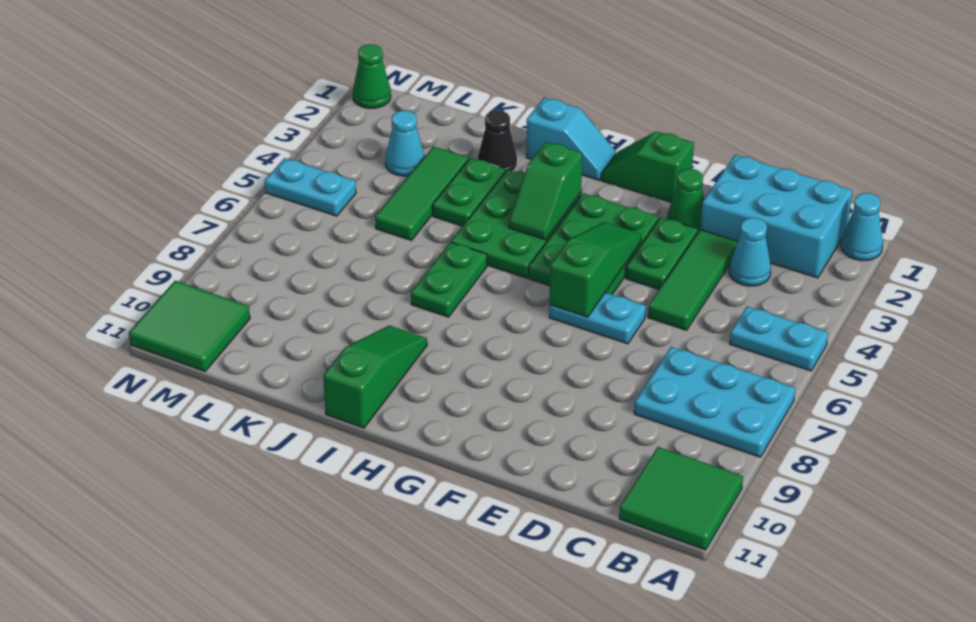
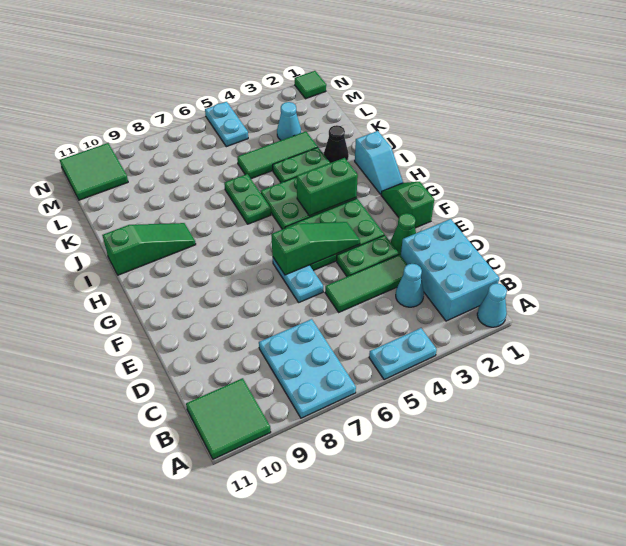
cyan 1x2 plate [730,306,828,371] -> cyan 1x2 plate turned to [369,328,437,380]
green 1x2 slope [509,142,582,240] -> green 1x2 brick [297,158,358,216]
green 1x2 plate [411,242,487,317] -> green 1x2 plate turned to [224,174,271,224]
green 1x1 cone [353,44,391,108] -> green 1x1 tile [295,71,326,99]

